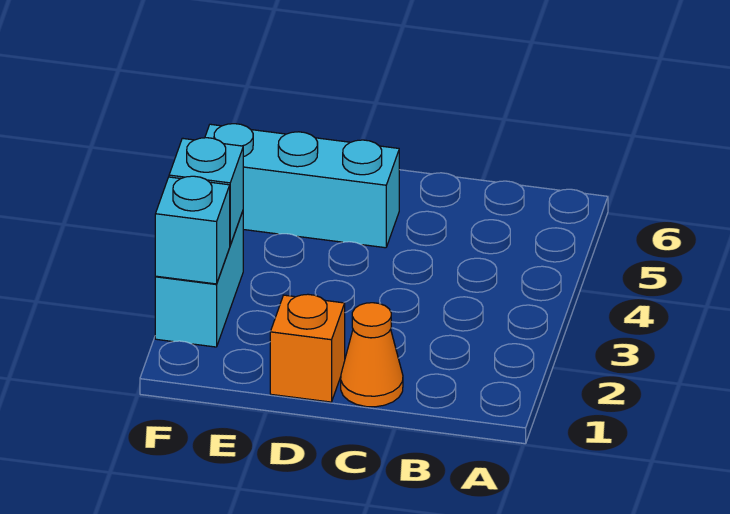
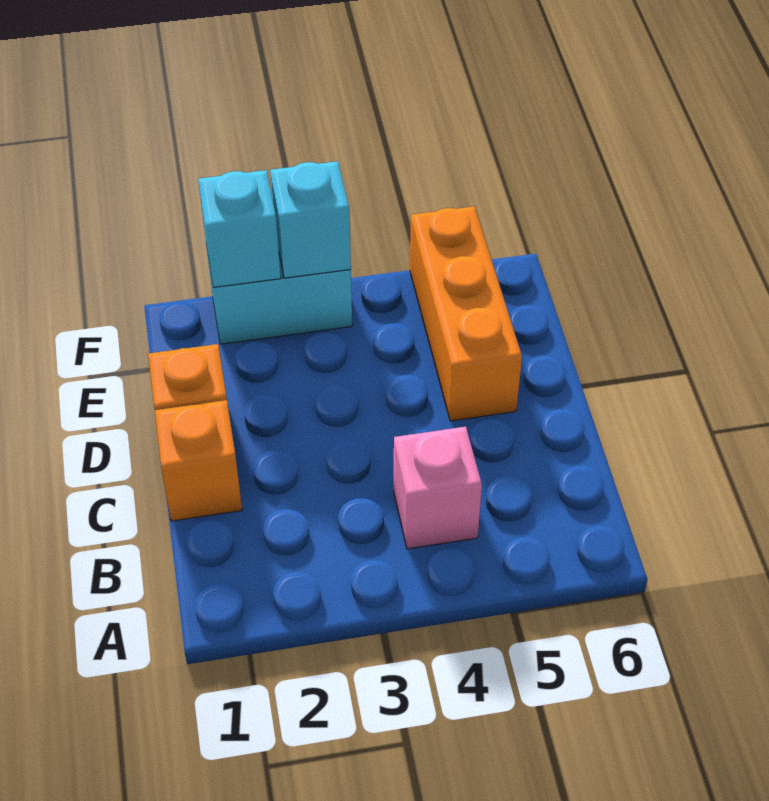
none -> pink 1x1 brick [394,427,482,549]
orange 1x1 cone [341,303,403,407] -> orange 1x1 brick [155,400,242,521]
cyan 1x3 brick [205,124,399,248] -> orange 1x3 brick [410,206,522,421]

